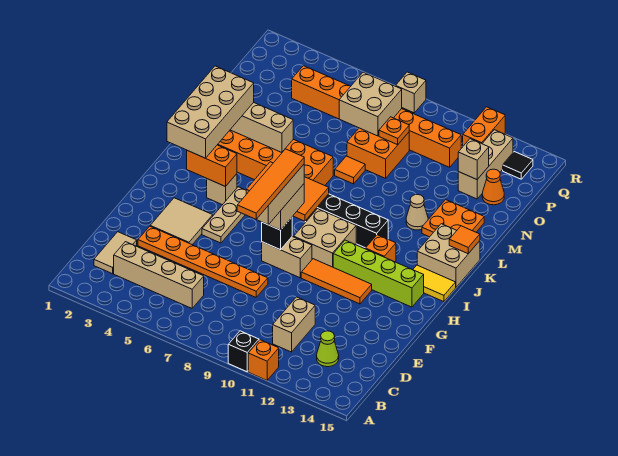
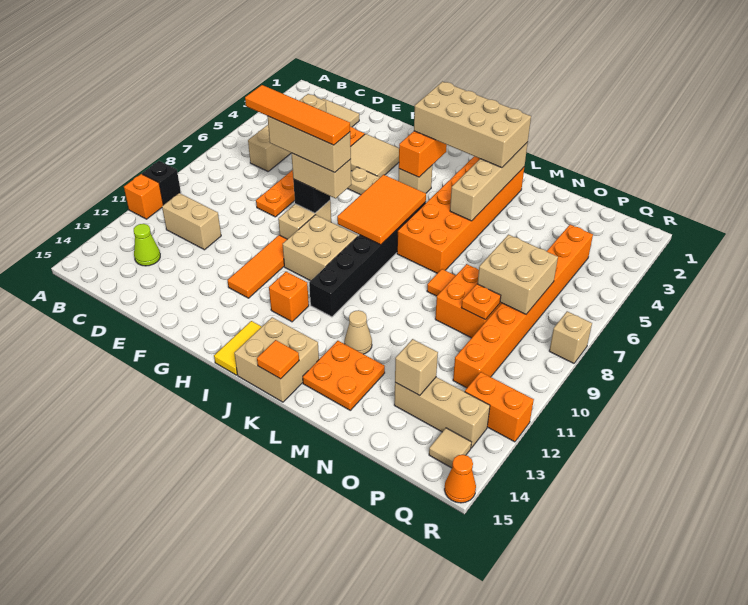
lime 1x4 brick [333,240,424,307] -> none
orange 1x1 cone [482,169,504,205] -> orange 1x1 cone moved to [444,455,476,503]
black 1x1 tile [503,152,533,179] -> tan 1x1 tile [429,428,471,468]

